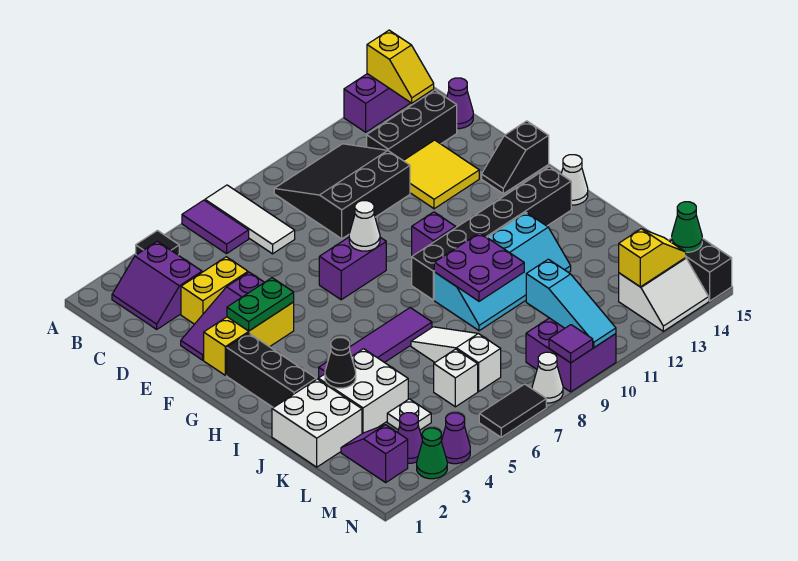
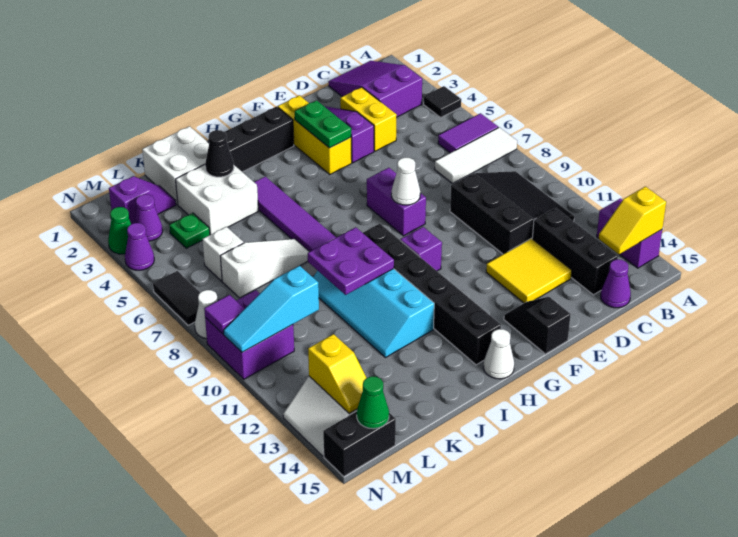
purple 2x2 slope [112,241,202,329] -> purple 2x3 slope [328,61,422,117]
white 1x1 plate [387,399,431,430] -> green 1x1 plate [169,213,210,248]

